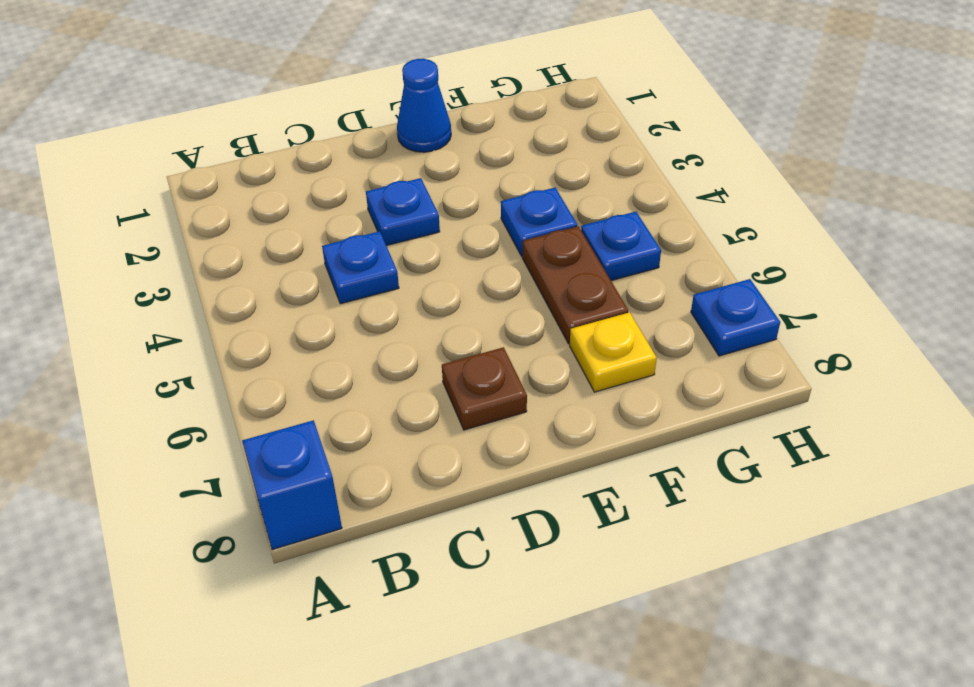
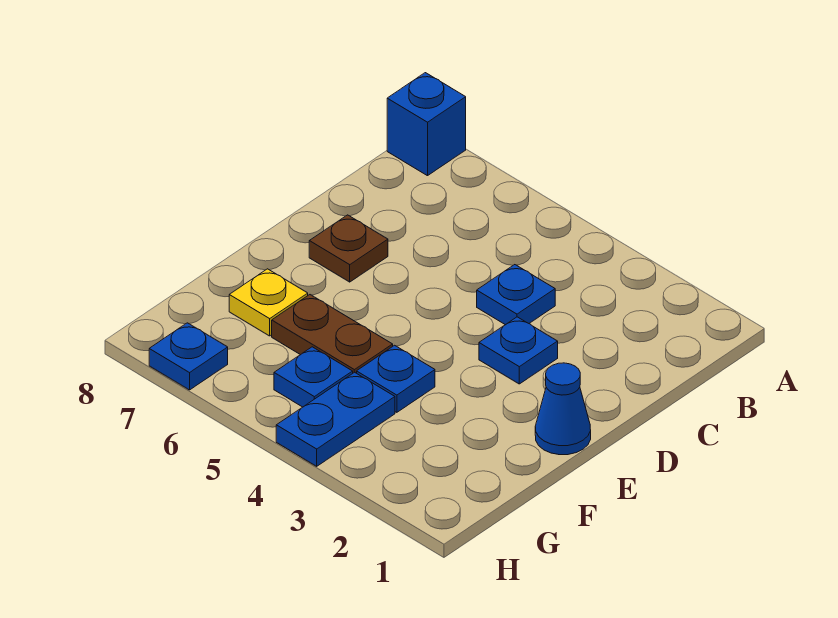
none -> blue 1x2 plate [276,372,395,466]

